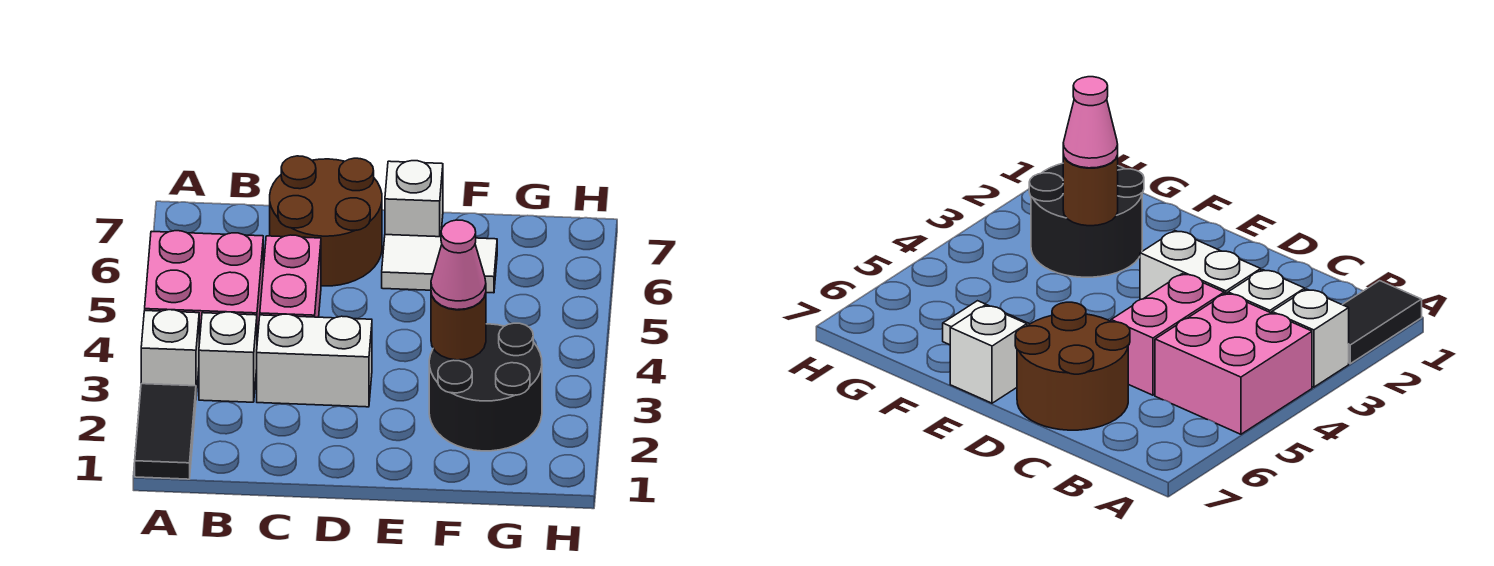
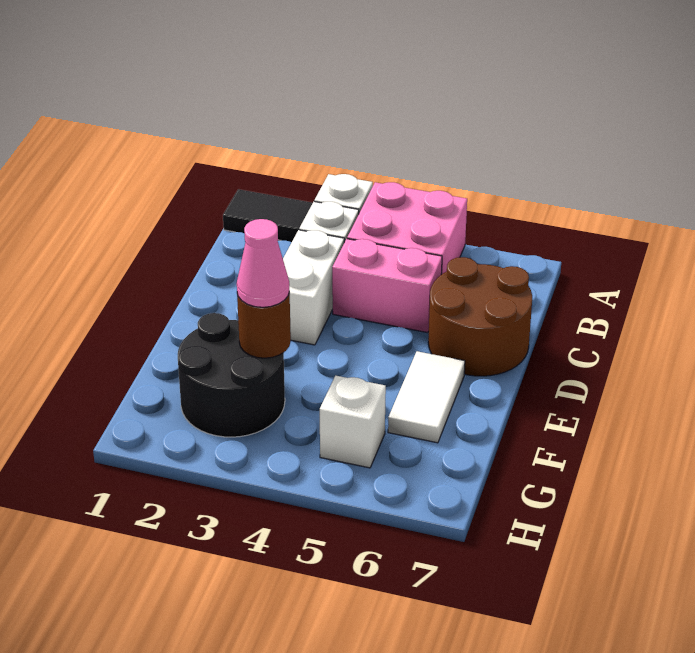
white 1x1 brick [385,161,443,237] -> white 1x1 brick moved to [320,376,386,468]

